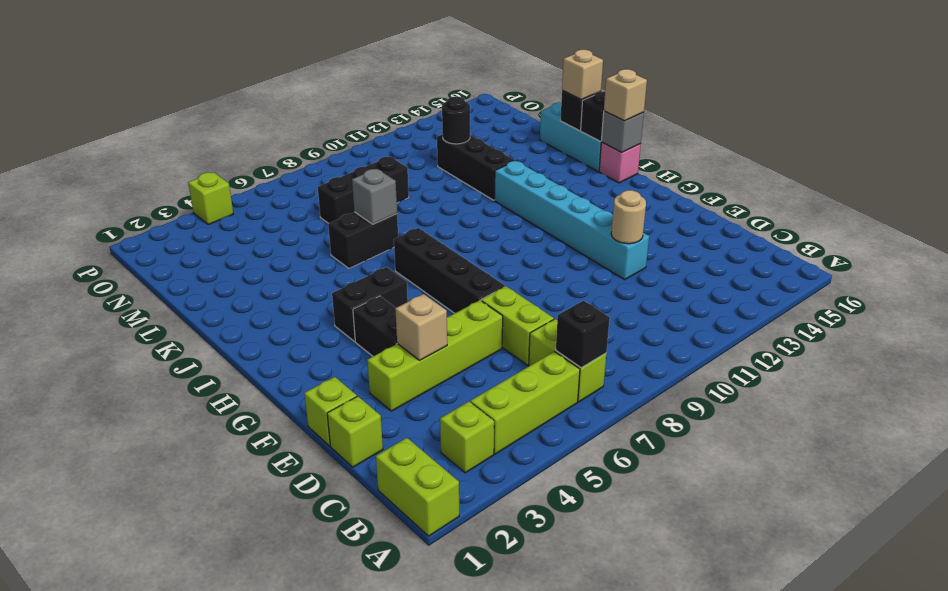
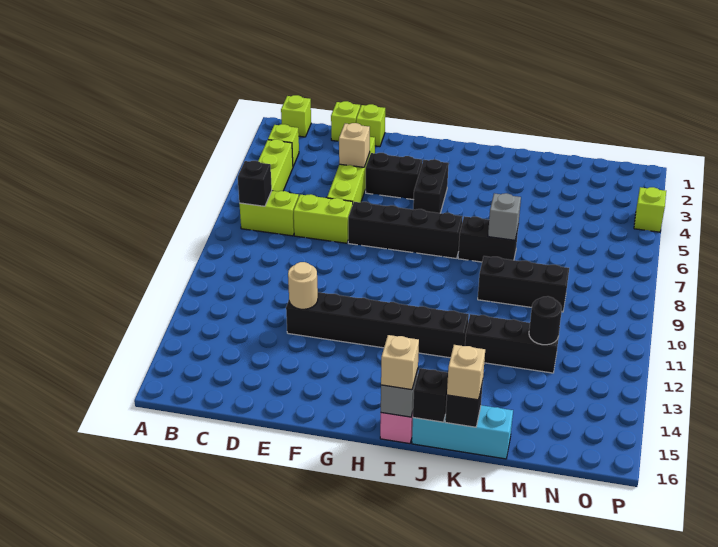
lime 1x2 brick [376,438,459,536] -> lime 1x1 brick [281,95,311,137]
cyan 1x6 brick [495,161,649,279] -> black 1x6 brick [286,292,469,358]
black 1x2 brick [328,212,398,268] -> black 1x2 brick turned to [458,216,518,262]
black 1x3 brick [318,157,409,223] -> black 1x3 brick turned to [478,256,569,312]

